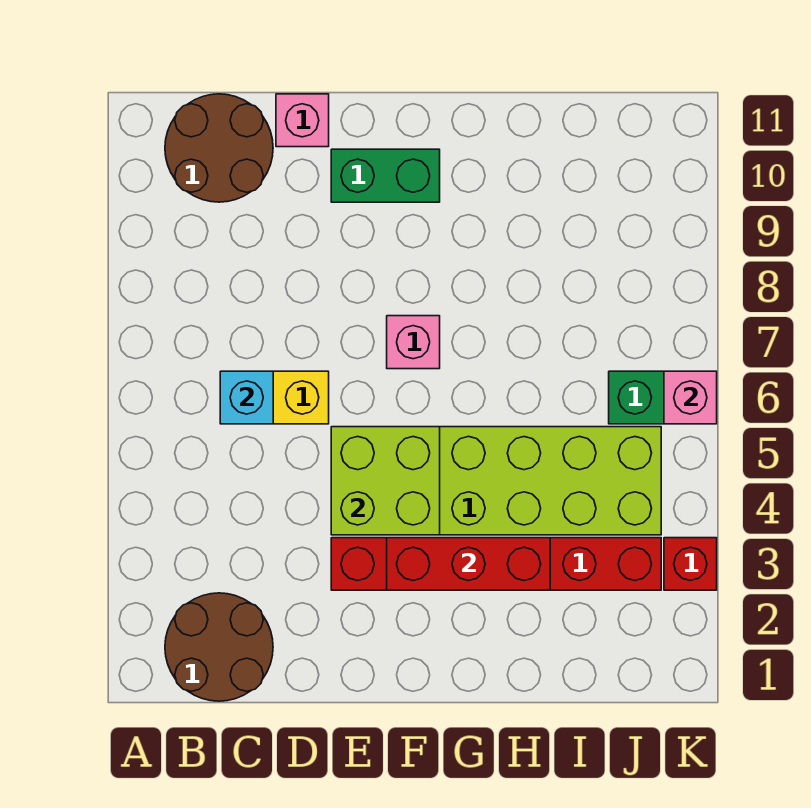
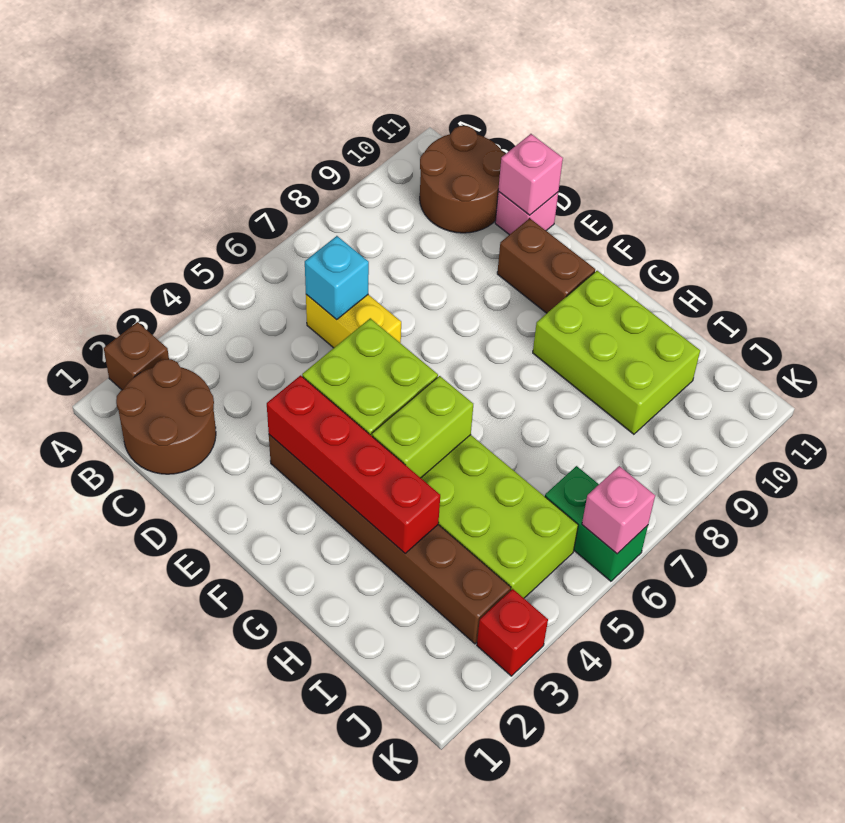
none -> brown 1x1 brick [104,322,169,390]
red 1x6 brick [331,538,661,590] -> brown 1x6 brick [269,435,511,644]
green 1x2 brick [331,149,440,202] -> brown 1x2 brick [497,218,595,313]
red 1x3 brick [387,538,550,590] -> red 1x4 brick [267,375,440,553]
pink 1x1 brick [387,316,440,369] -> pink 1x1 brick moved to [498,134,563,215]
none -> lime 1x2 brick [372,376,473,478]
none -> lime 2x3 brick [533,271,700,434]

